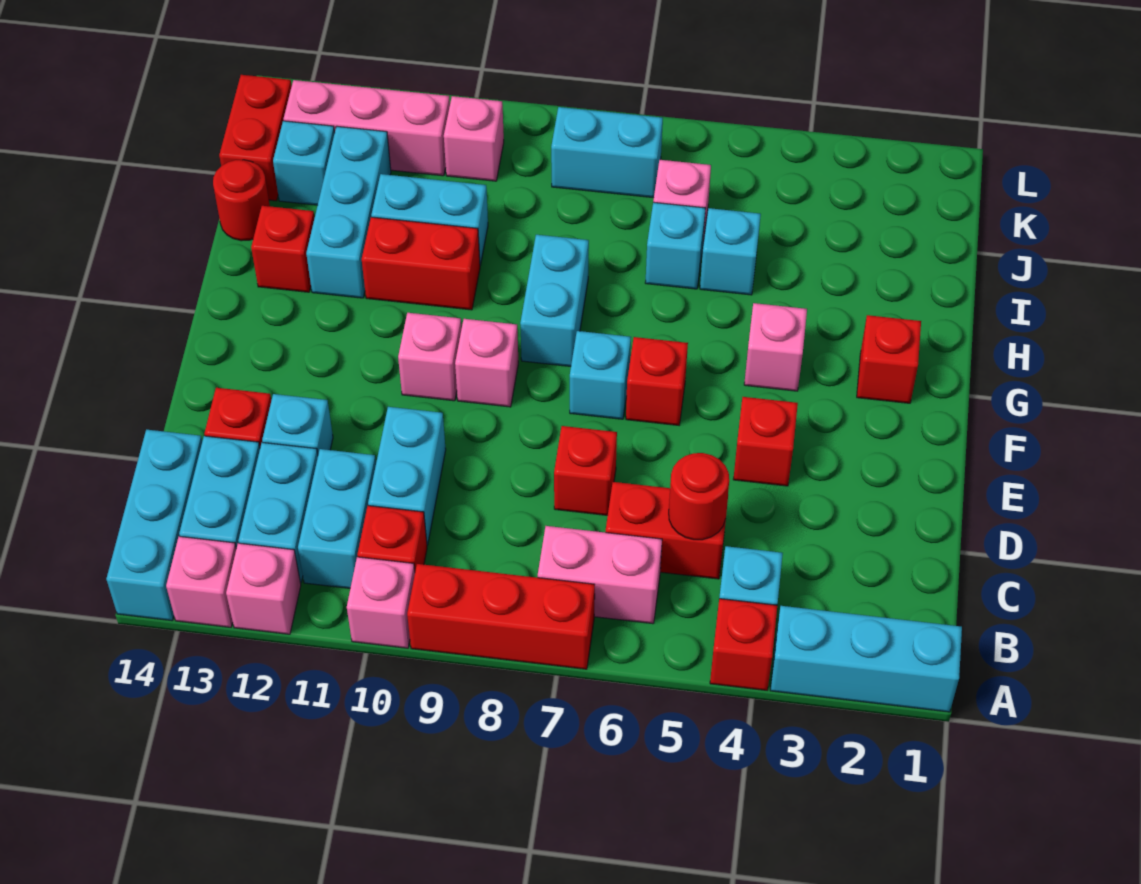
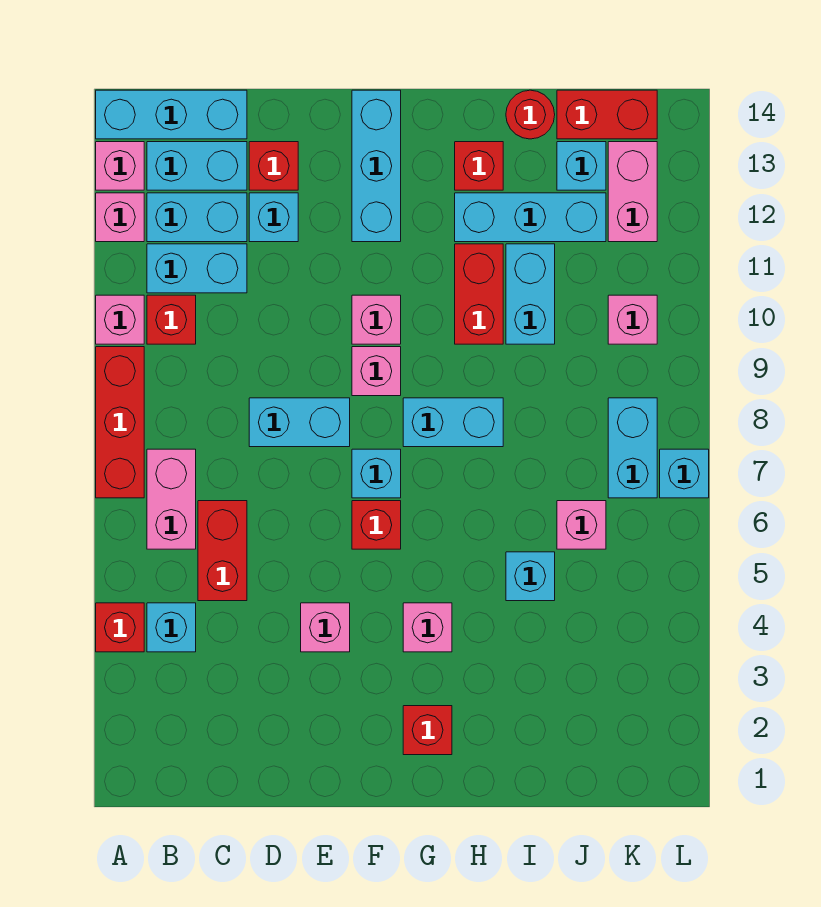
cyan 1x3 brick [770,606,962,712] -> cyan 1x3 brick moved to [352,90,401,242]
red 1x1 round brick [669,453,729,540] -> none
cyan 1x2 brick [368,407,446,545] -> cyan 1x2 brick moved to [249,398,350,447]
red 1x1 brick [554,426,617,515] -> none
red 1x1 brick [733,397,798,486] -> pink 1x1 brick [301,603,350,652]
cyan 1x1 brick [645,202,706,289] -> cyan 1x1 brick moved to [660,449,709,498]
pink 1x3 brick [284,80,450,176] -> pink 1x2 brick [608,142,657,242]

